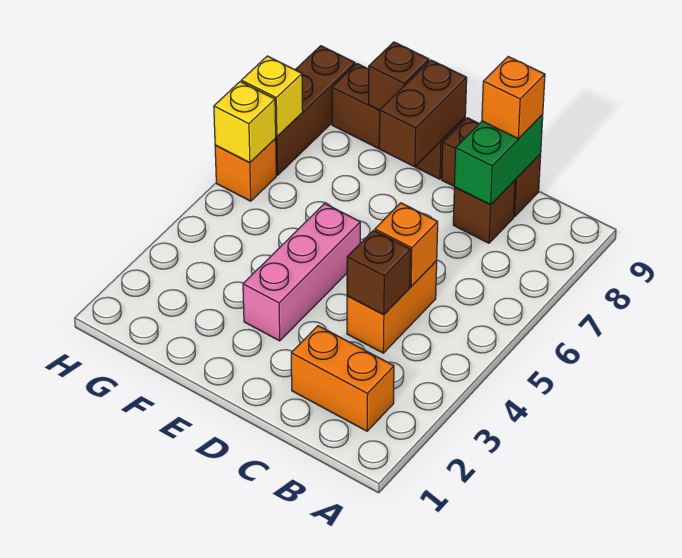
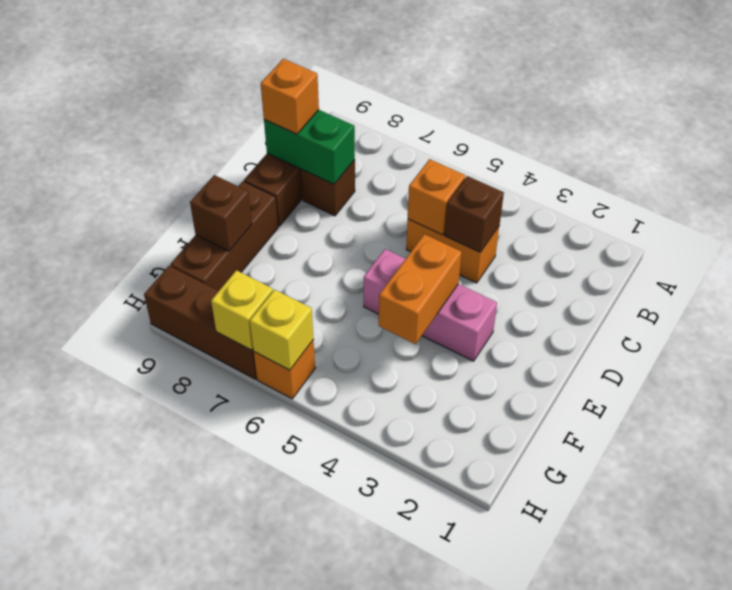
orange 1x2 brick [291,326,394,431] -> orange 1x2 brick moved to [379,234,462,344]
brown 1x2 brick [379,60,467,167] -> none

